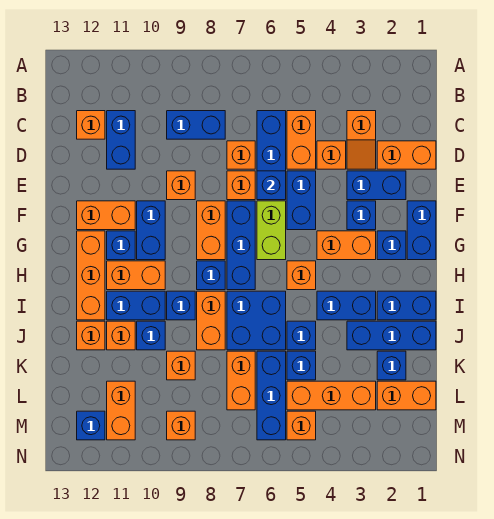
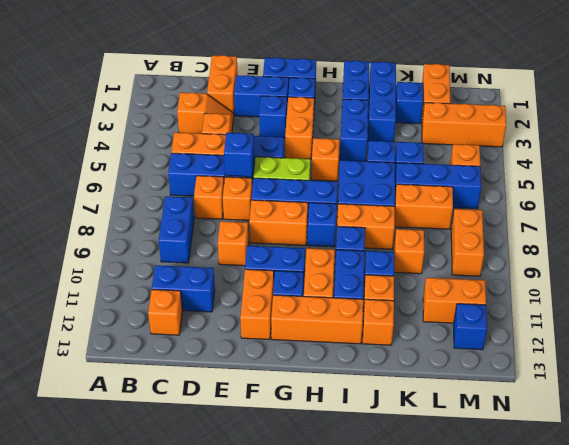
blue 1x2 brick [347,171,406,200] -> blue 1x2 brick turned to [234,75,288,117]
orange 1x3 brick [287,381,376,410] -> orange 1x3 brick turned to [422,103,506,147]
orange 1x1 brick [167,411,195,440] -> orange 1x2 brick [451,209,484,276]

